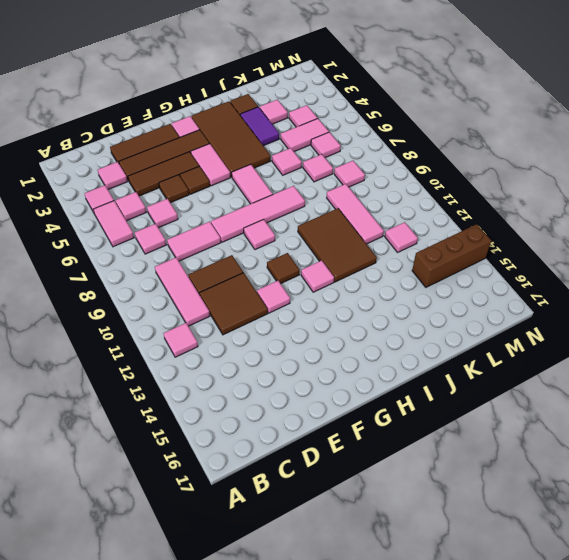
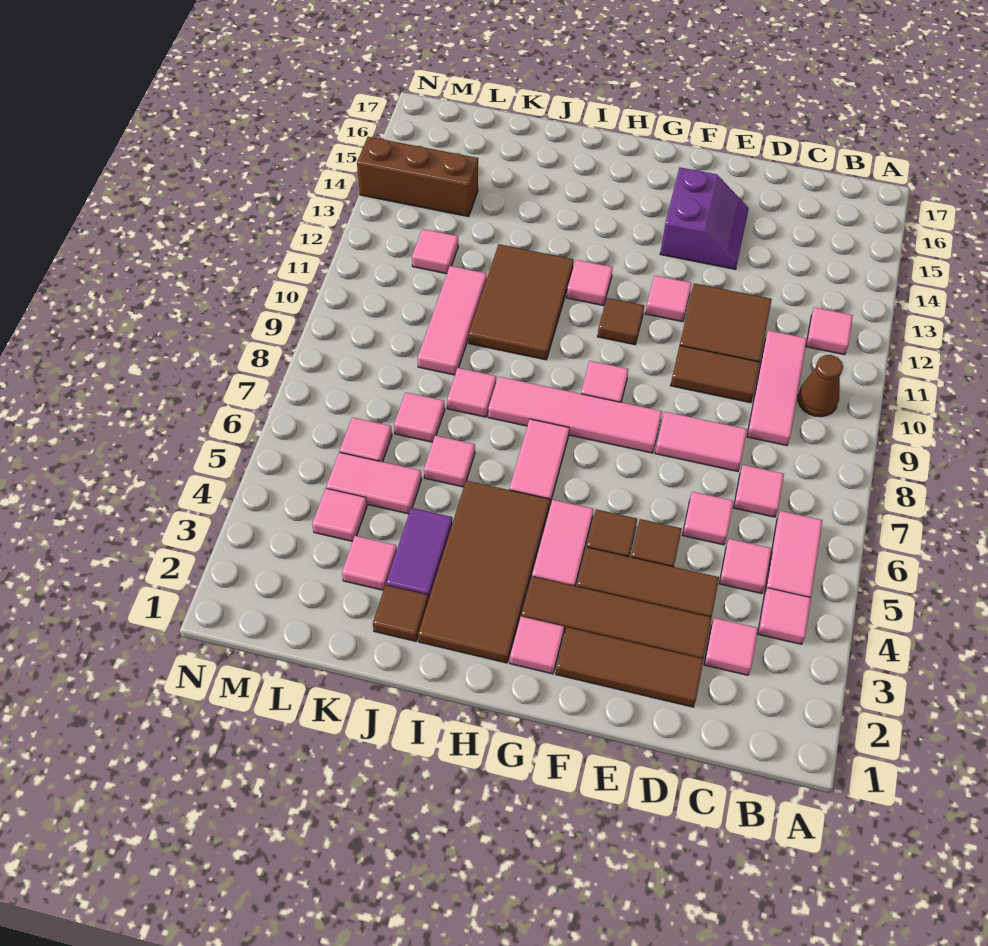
none -> brown 1x1 cone [798,355,843,417]
none -> purple 2x2 slope [660,167,749,269]
pink 1x1 tile [334,161,365,187] -> pink 1x1 tile moved to [447,368,496,417]

